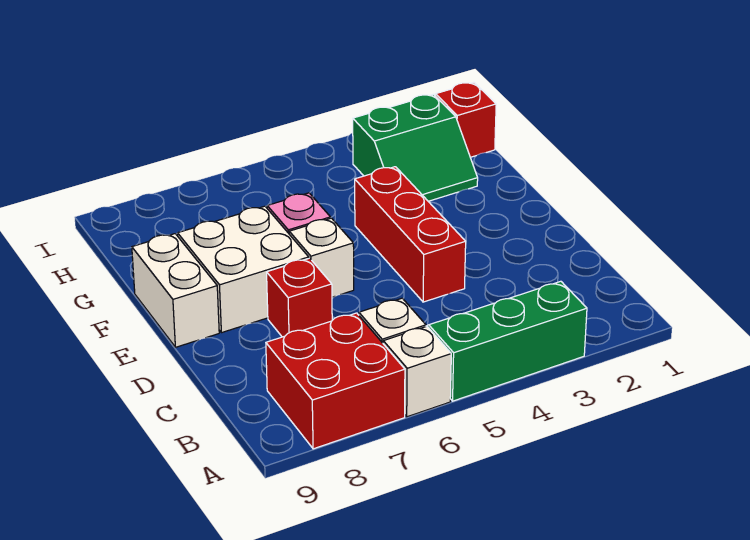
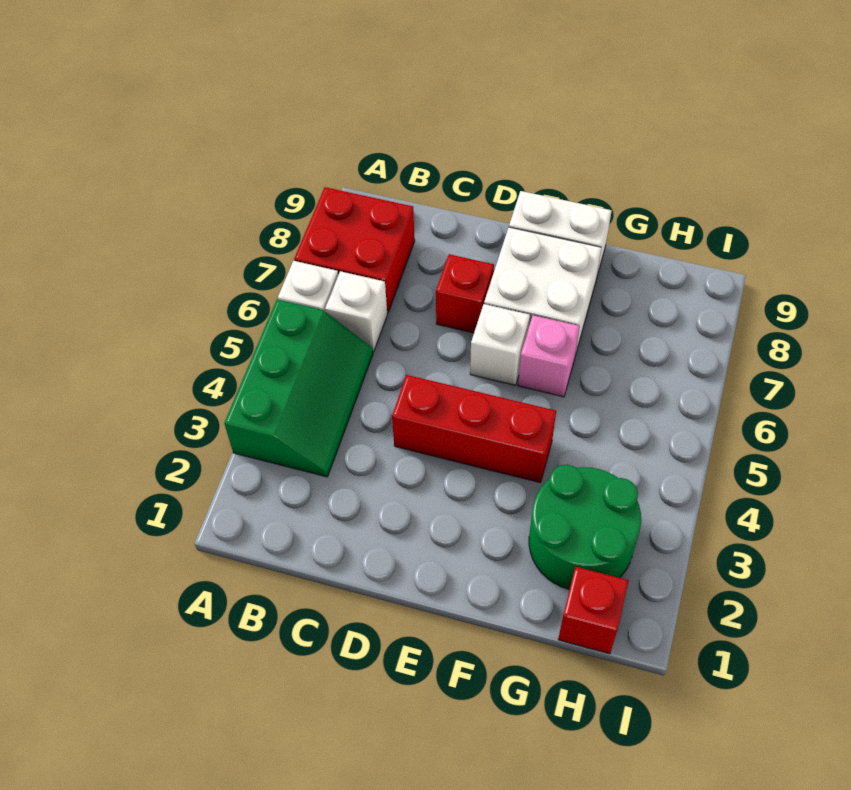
green 2x2 slope [353,94,478,201] -> green 2x2 round brick [529,465,641,590]

